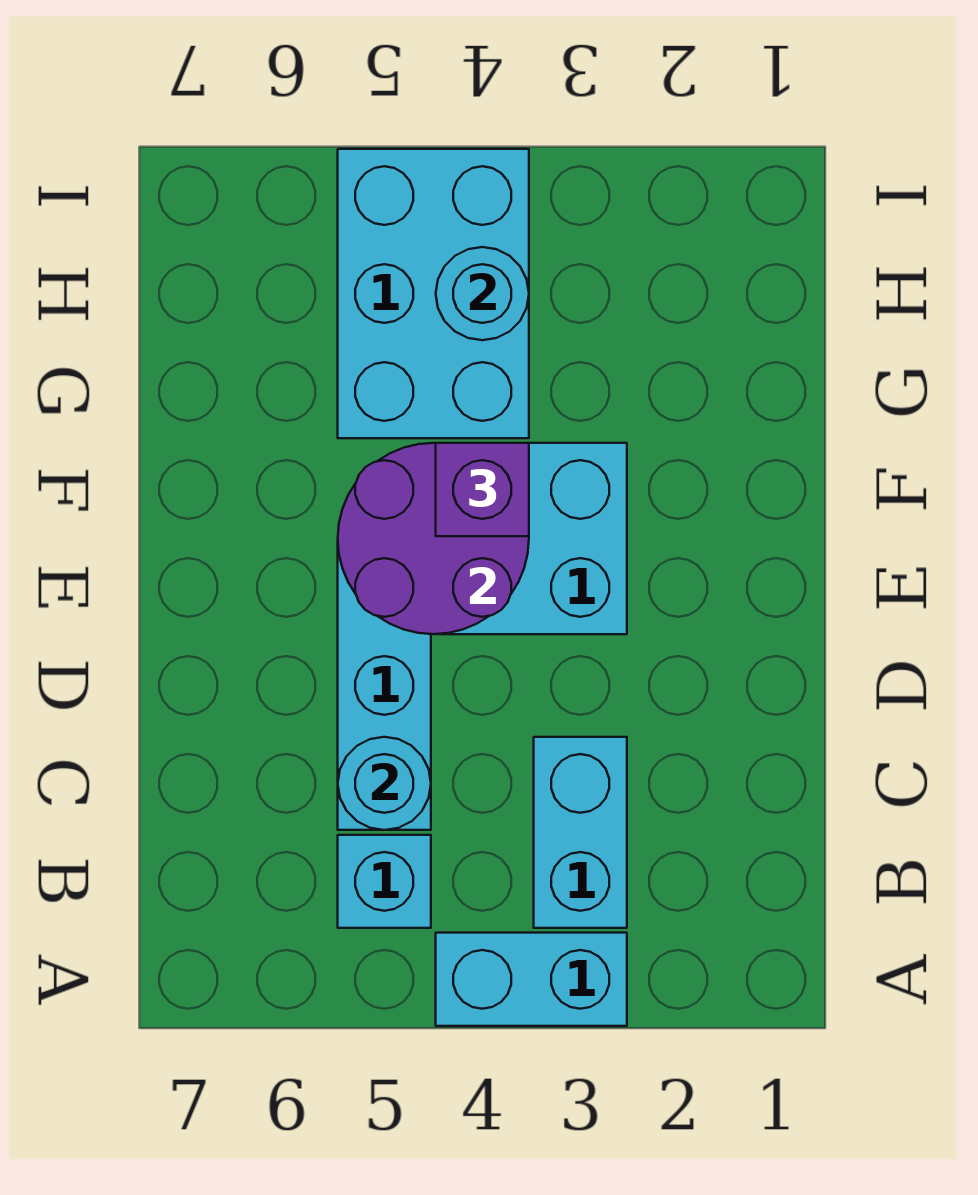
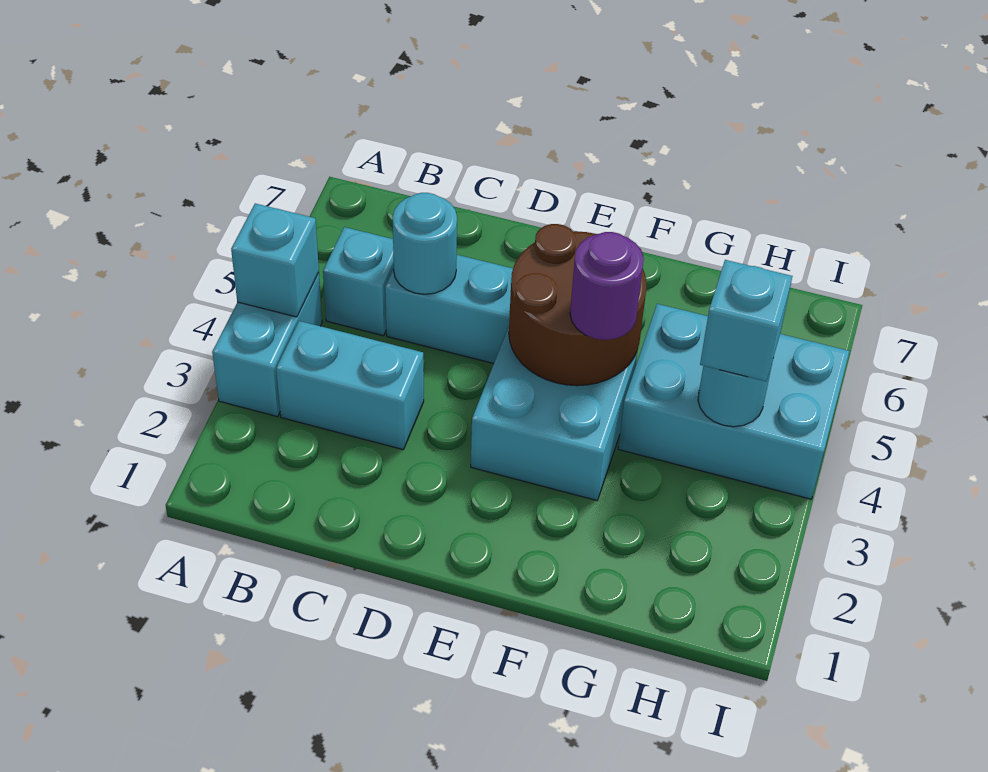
none -> cyan 1x1 brick [231,203,319,317]
purple 2x2 round brick [338,443,529,634] -> brown 2x2 round brick [509,224,646,386]
purple 1x1 brick [436,443,529,536] -> purple 1x1 round brick [570,232,644,340]
none -> cyan 1x1 brick [700,260,792,381]

